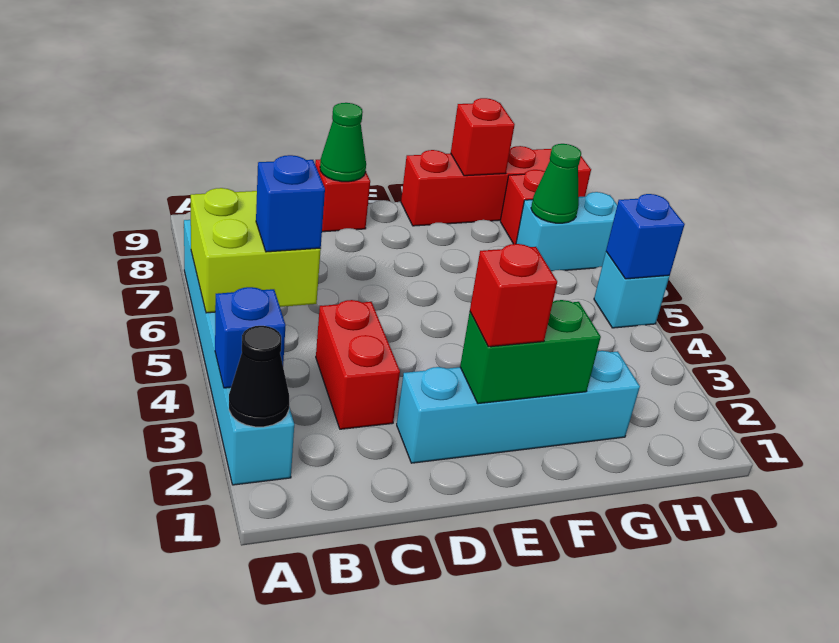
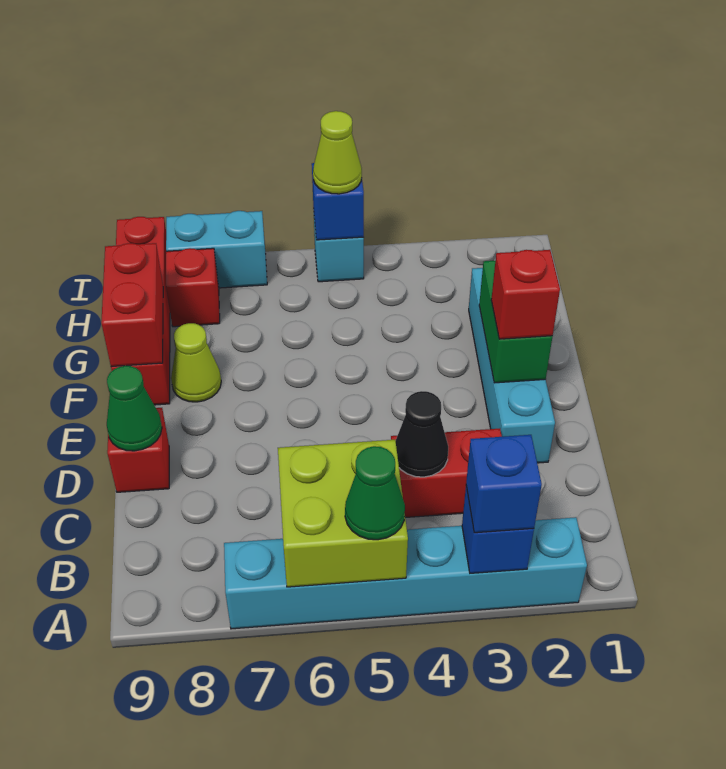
black 1x1 cone [229,326,289,427] -> black 1x1 cone moved to [396,391,448,477]
blue 1x1 brick [256,155,325,252] -> blue 1x1 brick moved to [466,435,542,533]
none -> lime 1x1 cone [171,323,221,402]
red 1x1 brick [451,98,515,176] -> red 1x2 brick [101,243,163,366]
cyan 1x2 brick [516,192,617,271] -> cyan 1x2 brick turned to [166,211,267,288]
green 1x1 cone [531,144,581,223] -> green 1x1 cone moved to [345,446,405,540]
none -> lime 1x1 cone [313,111,362,194]

